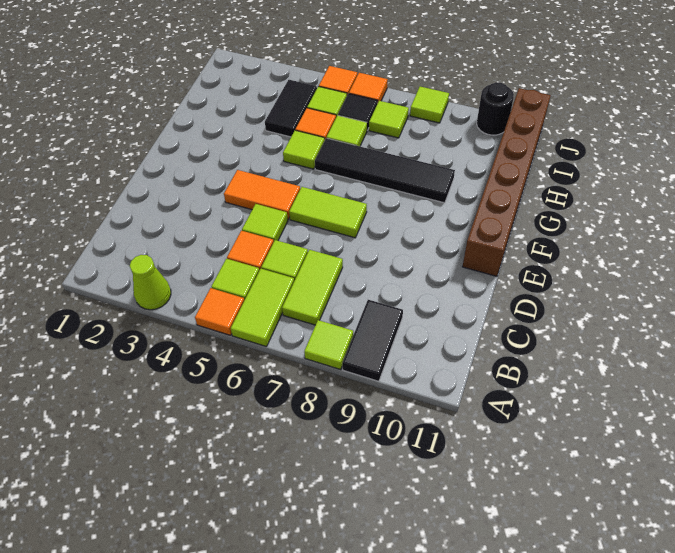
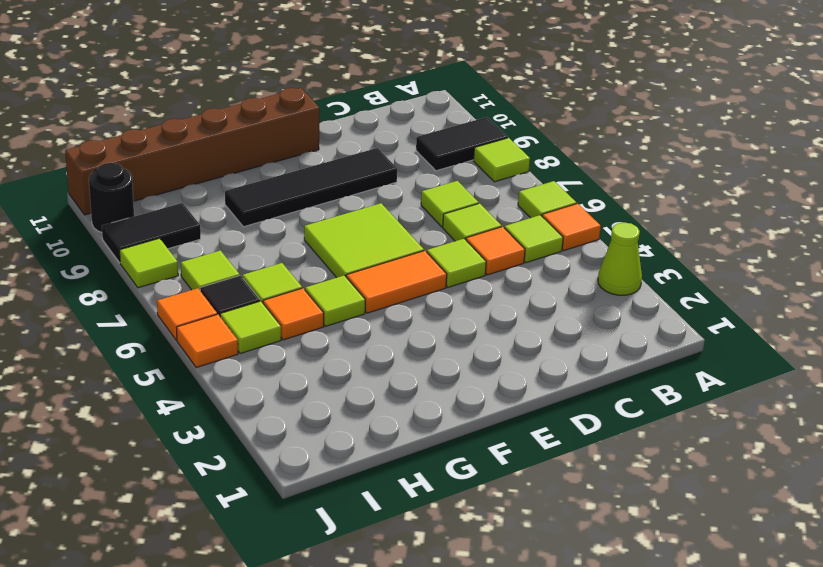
lime 1x2 tile [231,269,294,347] -> lime 1x1 tile [518,181,576,218]
lime 1x2 tile [282,250,343,325] -> lime 1x1 tile [421,181,479,227]
orange 1x2 tile [224,170,300,220] -> orange 1x2 tile turned to [346,251,447,313]
lime 1x2 tile [289,187,367,238] -> lime 2x2 tile [304,203,424,278]
black 1x4 tile [315,138,455,203] -> black 1x4 tile turned to [225,148,397,227]
black 1x2 tile [265,80,317,137] -> black 1x2 tile moved to [102,203,201,263]

